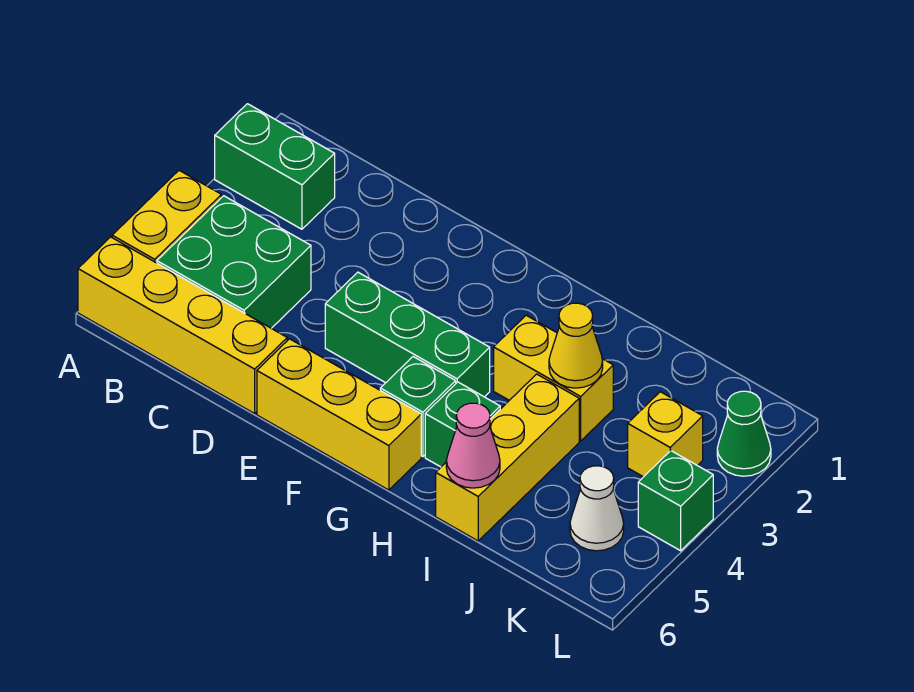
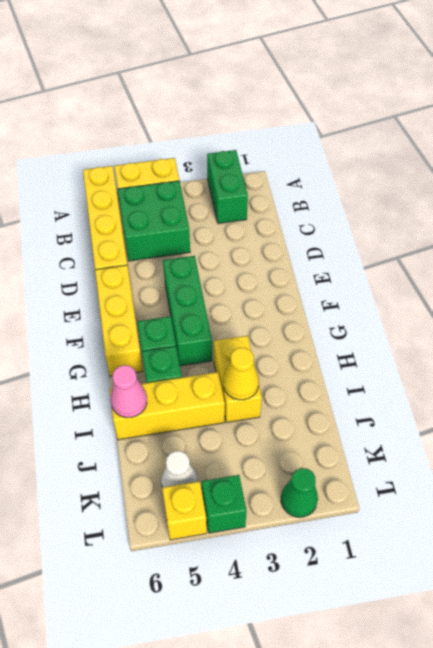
yellow 1x1 brick [628,392,703,477] -> yellow 1x1 brick moved to [162,481,207,540]

